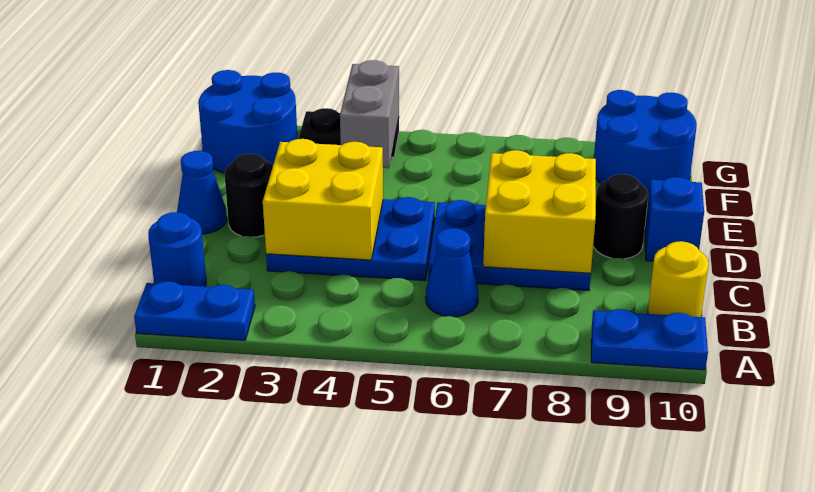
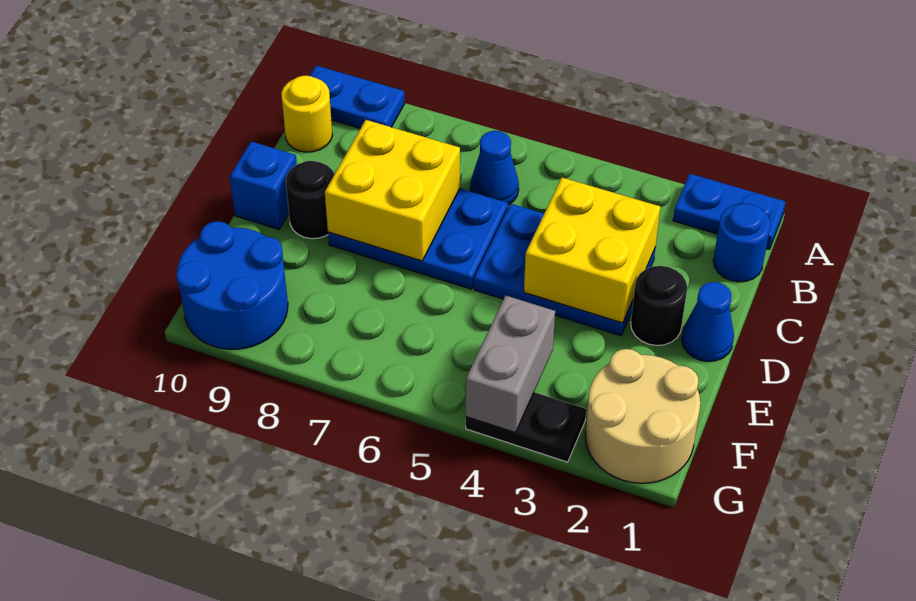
blue 2x2 round brick [198,70,298,173] -> tan 2x2 round brick [585,349,700,483]

